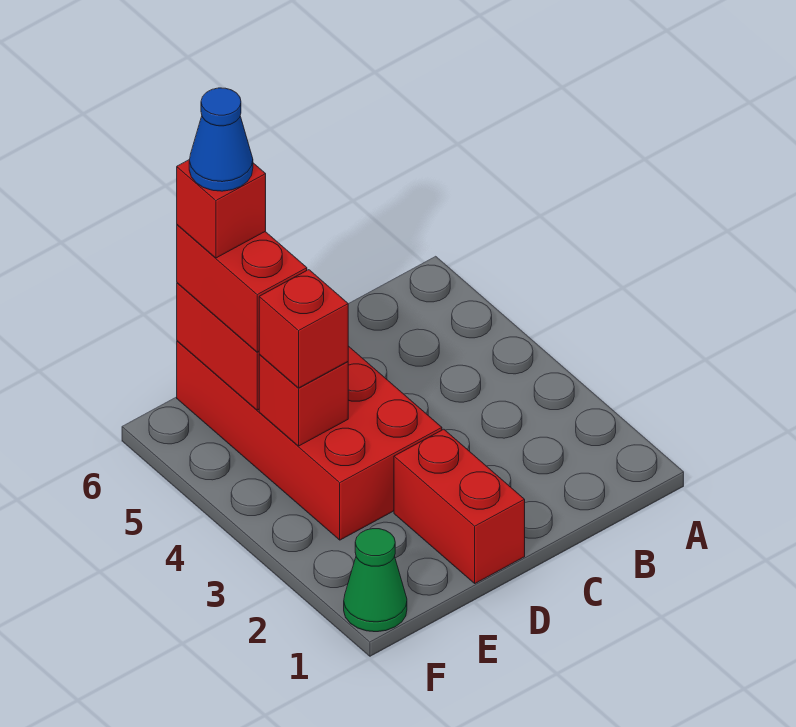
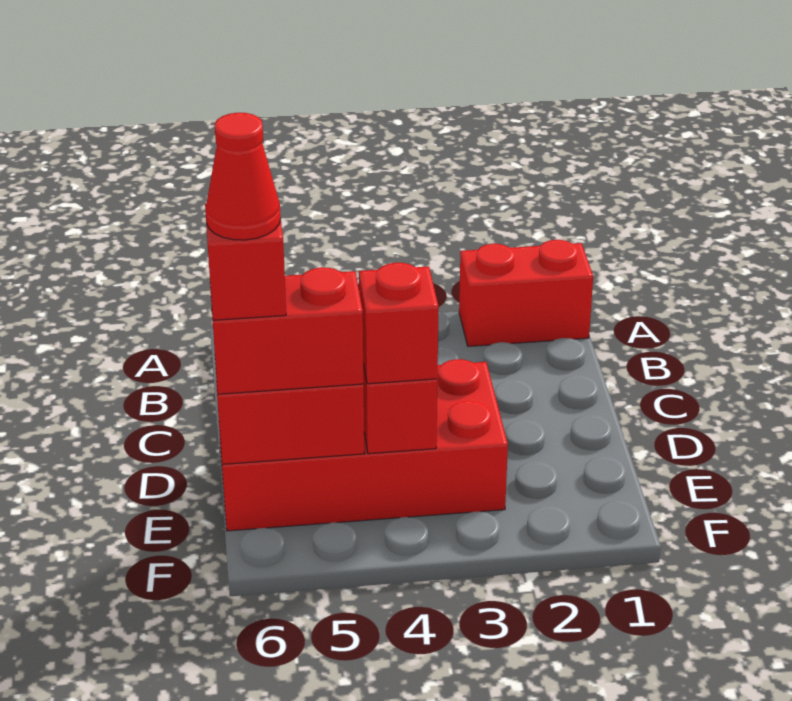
red 1x2 brick [394,429,525,583] -> red 1x2 brick moved to [459,240,593,346]
blue 1x1 cone [189,88,253,191] -> red 1x1 cone [206,113,281,240]
green 1x1 cone [344,529,407,632] -> none

